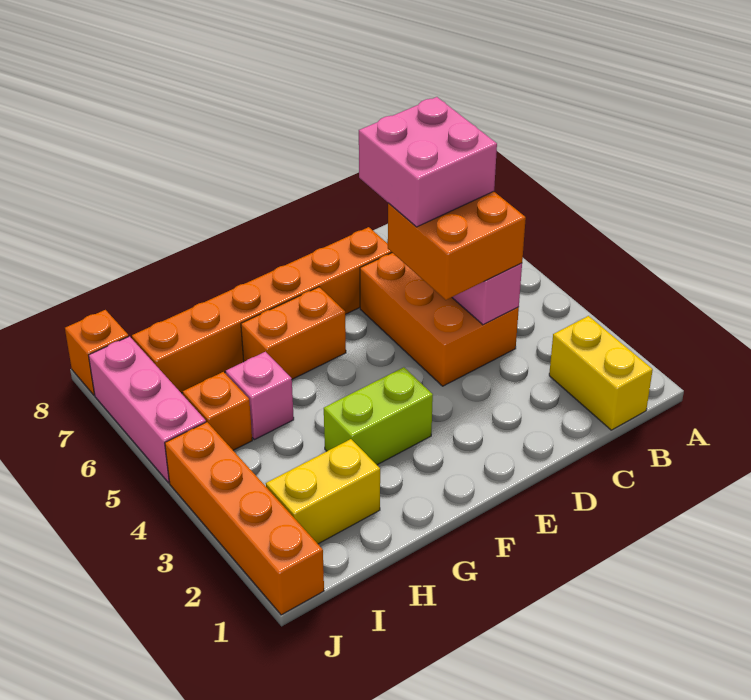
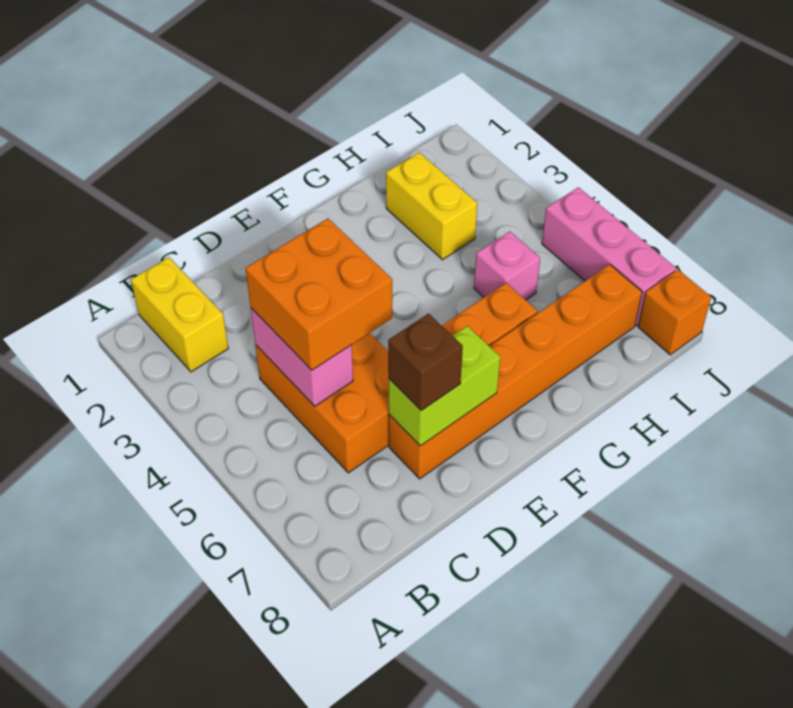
pink 2x2 brick [359,97,497,227] -> none
none -> brown 1x1 brick [388,314,463,410]
lime 1x2 brick [324,367,433,465] -> lime 1x2 brick moved to [389,326,500,446]
yellow 1x2 brick [266,439,380,544] -> yellow 1x2 brick turned to [386,152,477,260]
orange 1x1 brick [183,372,252,450] -> none
orange 1x4 brick [165,422,324,615] -> none

